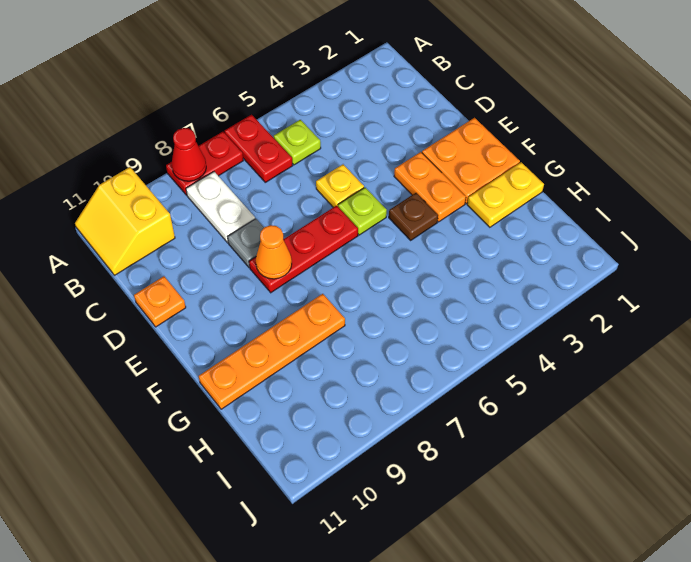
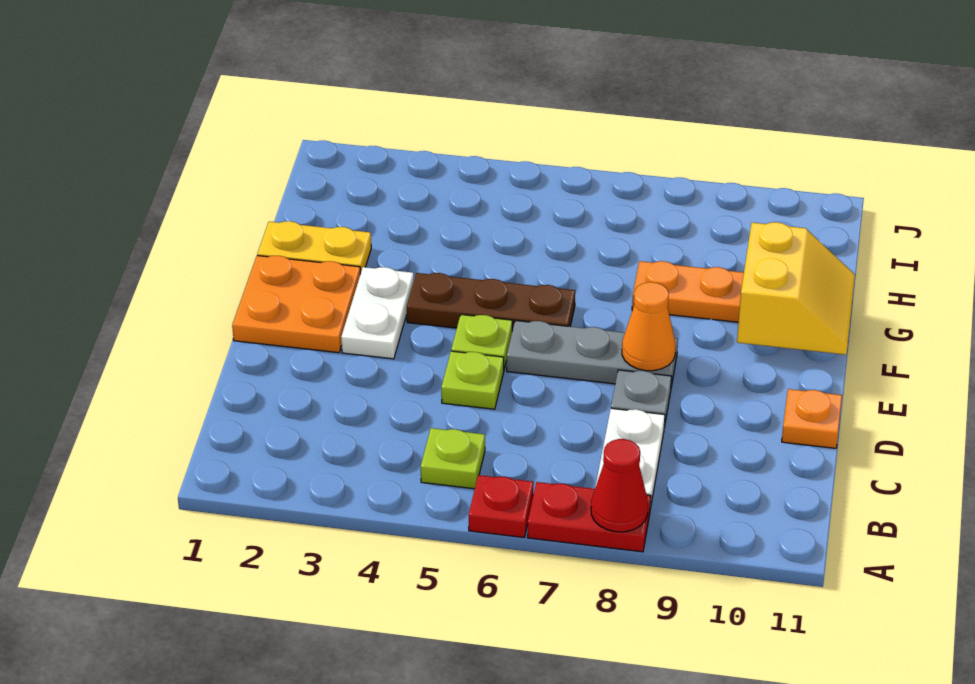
red 1x2 plate [225,115,293,182] -> red 1x1 plate [469,475,534,538]
yellow 2x2 slope [75,167,175,275] -> yellow 2x2 slope moved to [737,222,855,355]
yellow 1x1 plate [316,164,364,207] -> lime 1x1 plate [441,351,504,409]
orange 1x2 plate [394,152,466,222] -> white 1x2 plate [341,267,414,359]
red 1x3 plate [249,206,358,293] -> grey 1x3 plate [507,320,678,387]
brown 1x1 plate [389,193,438,240] -> brown 1x3 plate [407,273,575,331]

